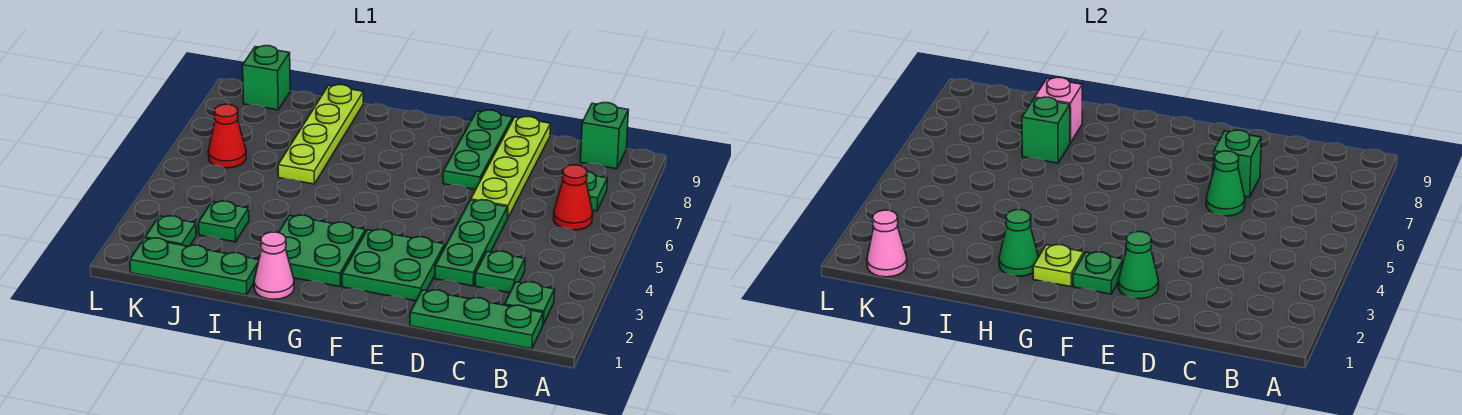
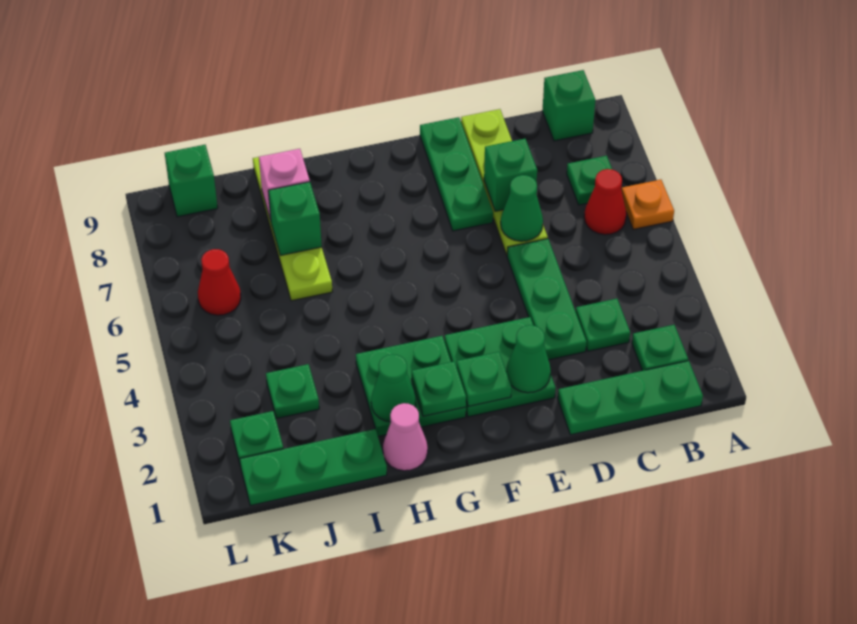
none -> orange 1x1 plate [621,180,674,229]
lime 1x1 plate [1033,245,1084,287] -> green 1x1 plate [412,362,466,416]
pink 1x1 cone [867,210,907,277] -> none

